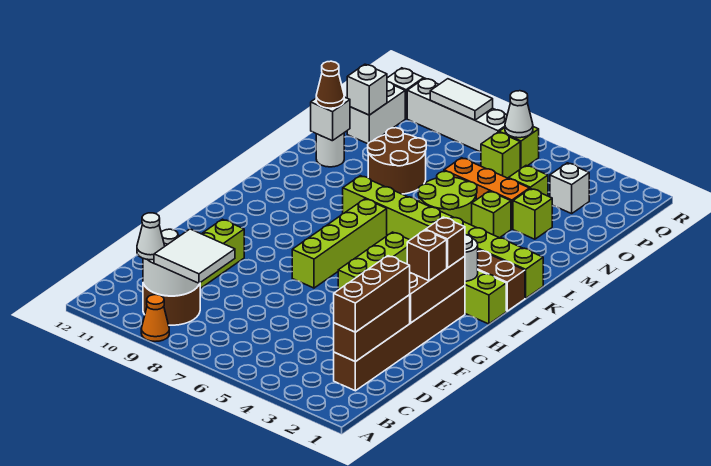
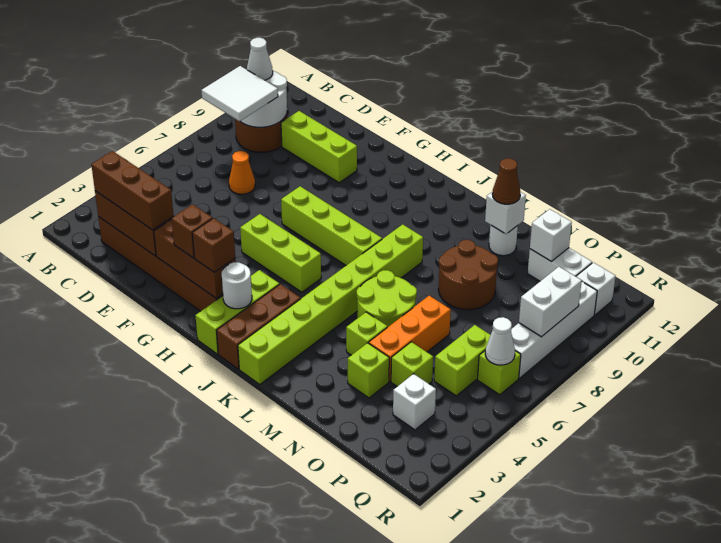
orange 1x1 cone [141,295,169,341] -> orange 1x1 cone moved to [229,151,255,194]
lime 1x1 brick [481,132,520,178] -> lime 1x2 brick [434,325,491,396]
white 1x2 tile [430,79,493,120] -> white 1x2 brick [519,267,582,337]

